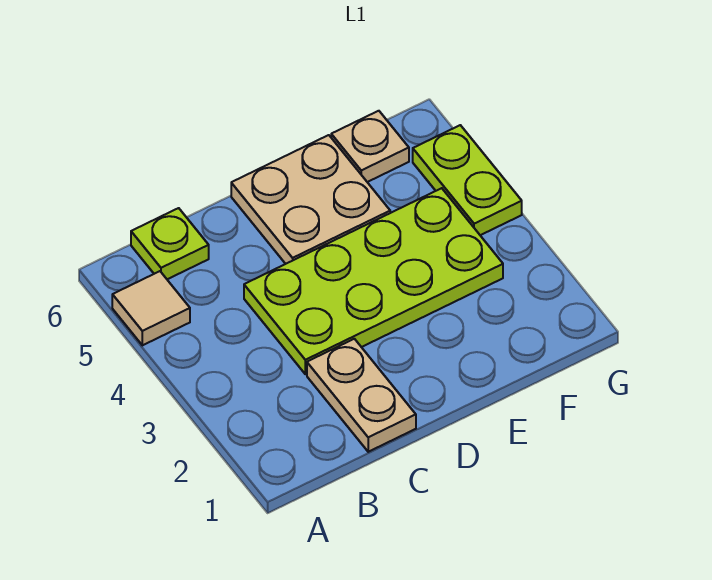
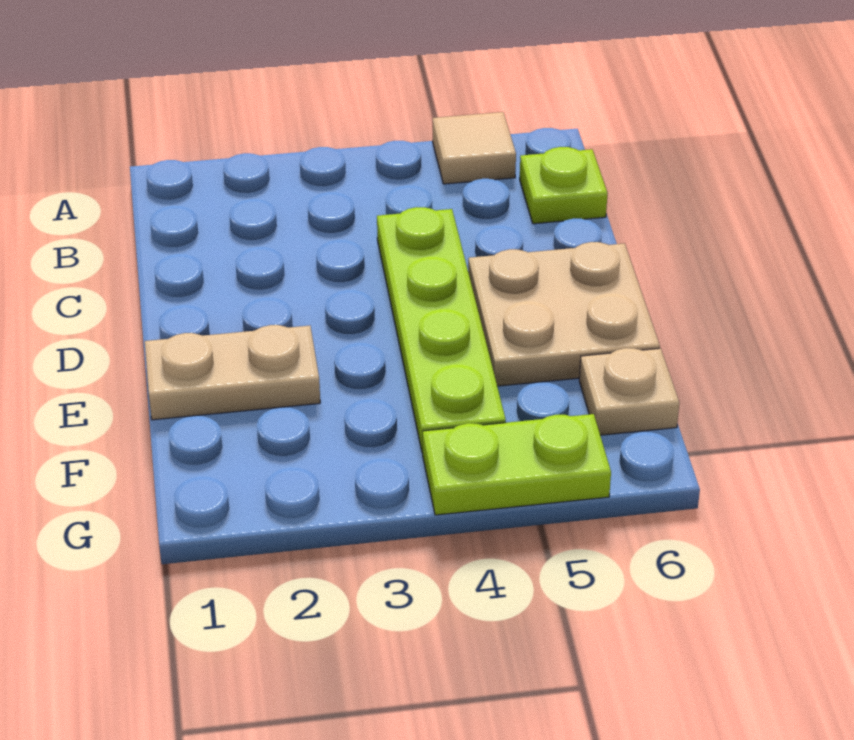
tan 1x2 plate [307,339,416,452] -> tan 1x2 plate moved to [145,325,320,420]
lime 2x4 plate [244,188,503,374] -> lime 1x4 plate [377,207,506,453]

